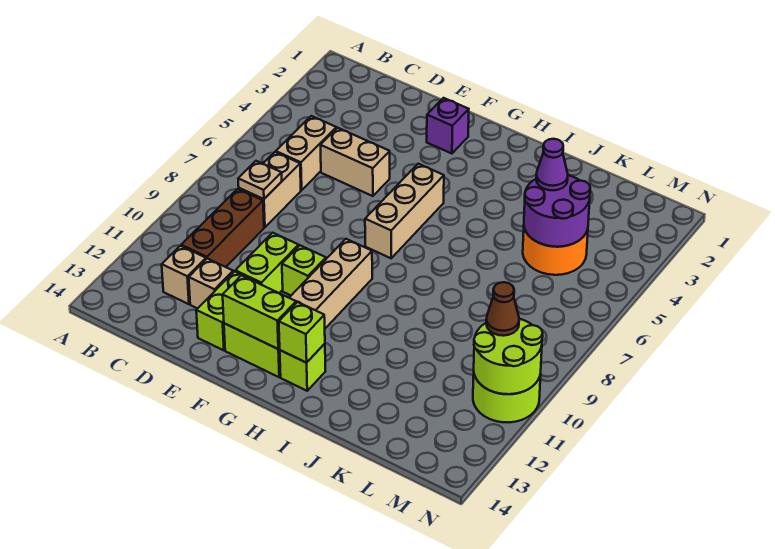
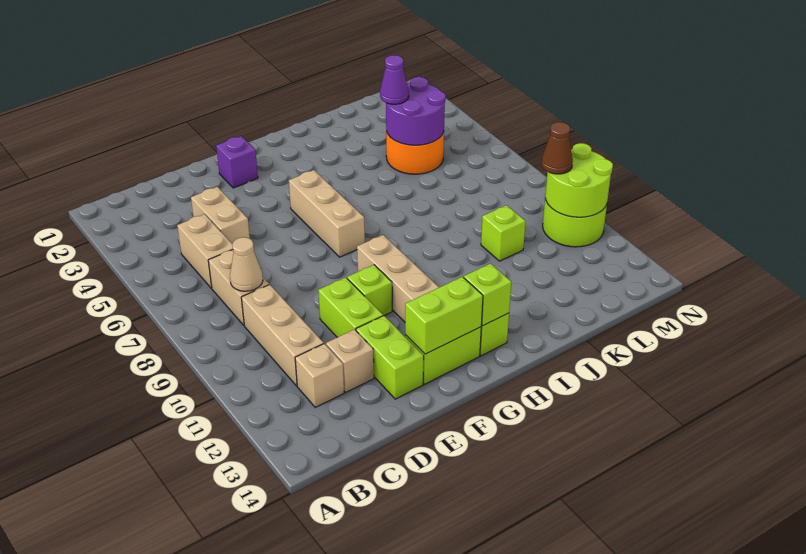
tan 1x1 plate [238,161,282,199] -> tan 1x1 cone [230,237,263,291]
brown 1x3 brick [181,189,264,267] -> tan 1x3 brick [241,285,324,386]
tan 1x2 brick [321,128,390,196] -> tan 1x2 brick turned to [191,187,250,244]
none -> lime 1x1 brick [481,205,526,261]

